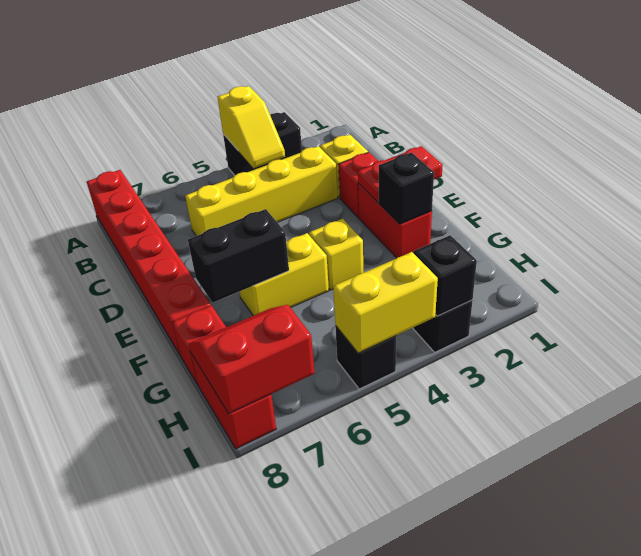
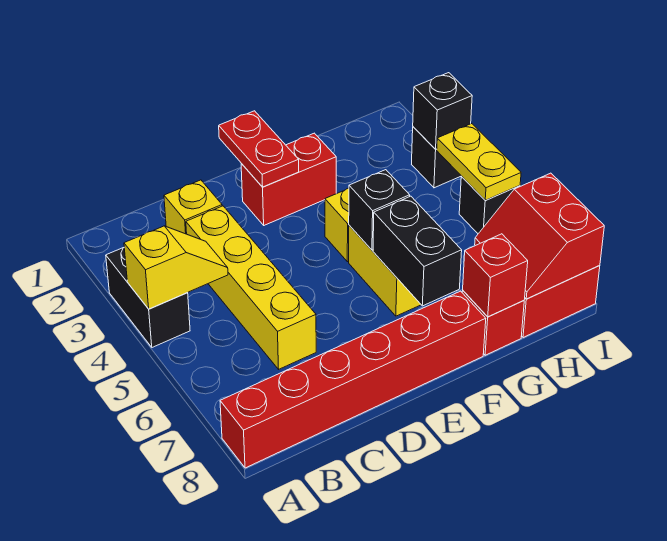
red 1x1 brick [338,152,378,217] -> red 1x1 brick moved to [463,234,528,317]
black 1x1 brick [379,152,434,224] -> black 1x1 brick moved to [349,170,410,250]
yellow 1x2 brick [333,252,438,353] -> yellow 1x2 plate [437,124,521,200]

